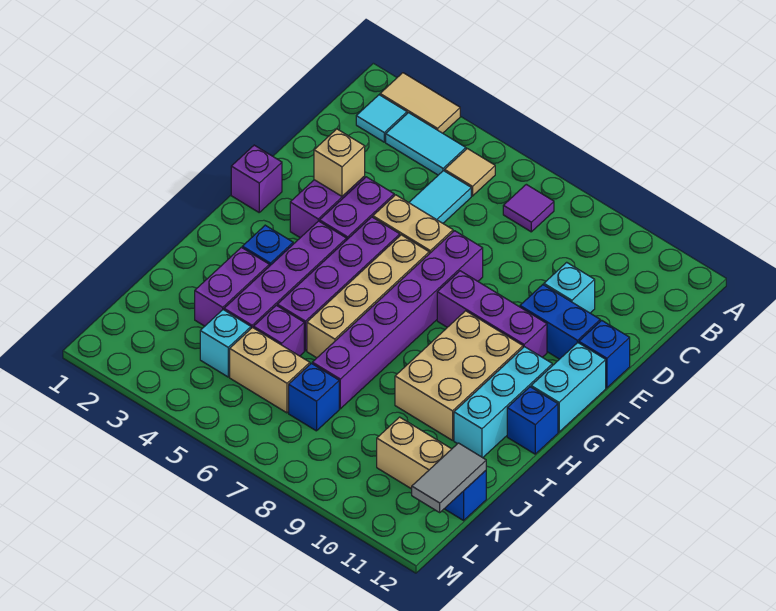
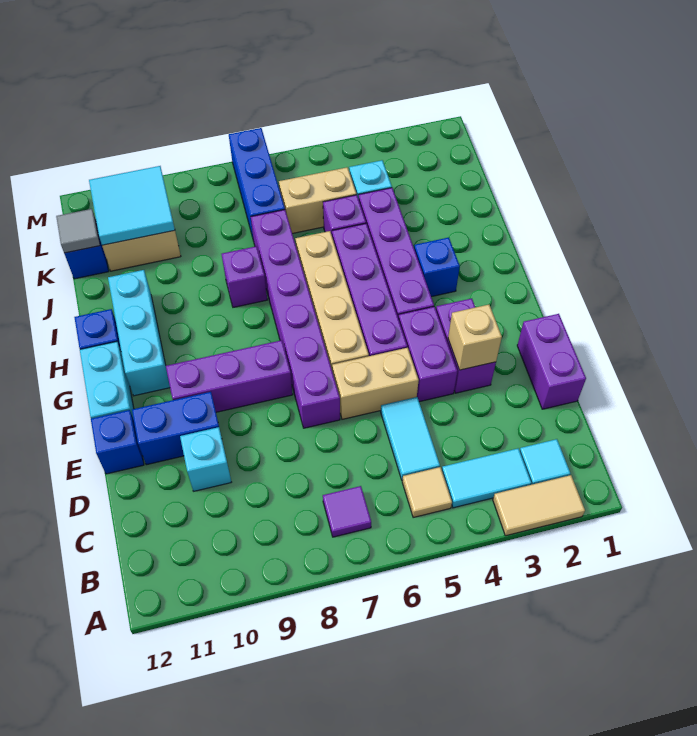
purple 1x1 brick [231,145,282,212] -> purple 1x1 brick moved to [222,246,267,307]
tan 2x3 brick [395,311,523,440] -> none
purple 1x2 brick [195,247,269,326] -> purple 1x2 brick moved to [517,314,586,409]
blue 1x1 brick [289,363,339,431] -> blue 1x3 brick [229,128,285,237]
none -> cyan 2x2 tile [89,166,175,245]
grey 1x2 tile [412,443,486,512] -> grey 1x1 tile [56,209,100,253]

